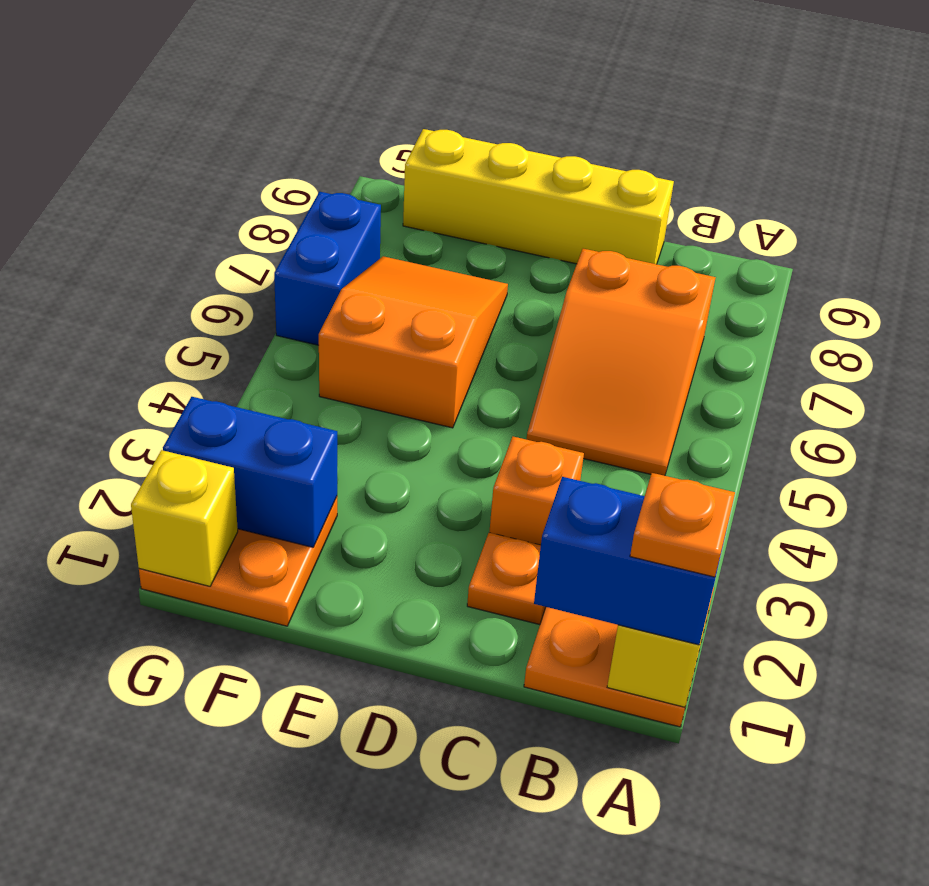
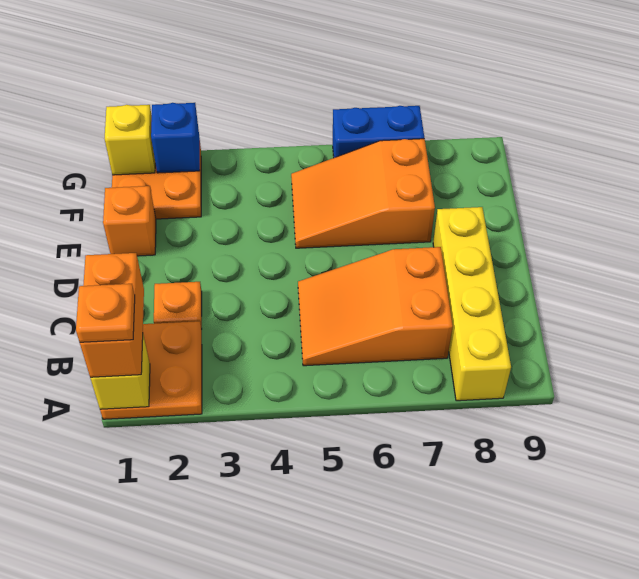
blue 1x2 brick [534,477,725,645] -> orange 1x2 brick [80,253,144,378]
orange 1x1 brick [489,437,584,545] -> orange 1x1 brick moved to [103,186,156,256]
yellow 1x4 brick [403,129,674,264] -> yellow 1x4 brick moved to [433,207,511,401]
orange 2x3 slope [319,256,508,428] -> orange 2x3 slope turned to [291,139,435,248]
blue 1x2 brick [163,397,337,547] -> blue 1x1 brick [151,103,200,173]

